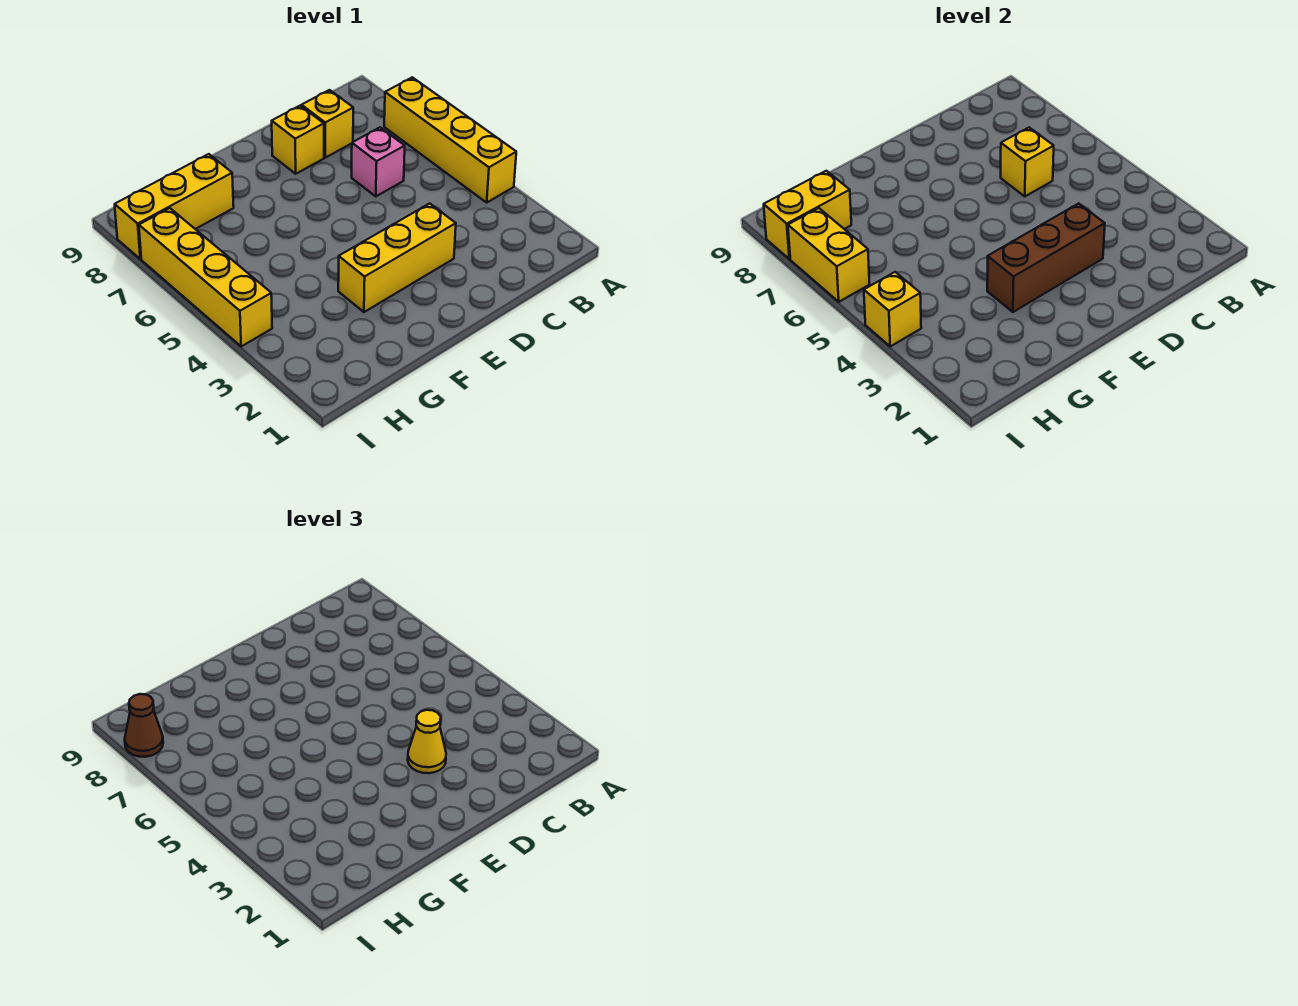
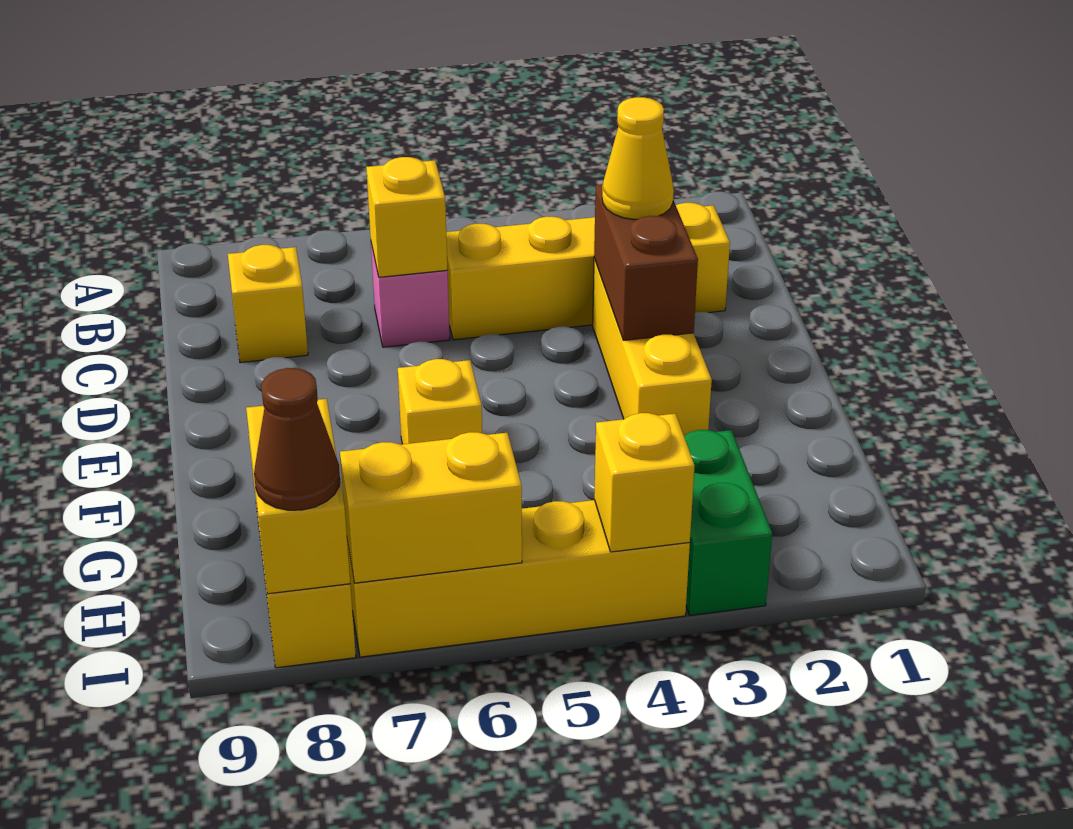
yellow 1x4 brick [384,77,516,202] -> yellow 1x4 brick moved to [446,203,730,340]
brown 1x3 brick [987,203,1105,312] -> brown 1x2 brick [594,184,698,340]
yellow 1x1 brick [272,106,324,174] -> yellow 1x1 brick moved to [398,359,482,444]
none -> green 1x2 brick [684,430,772,615]

